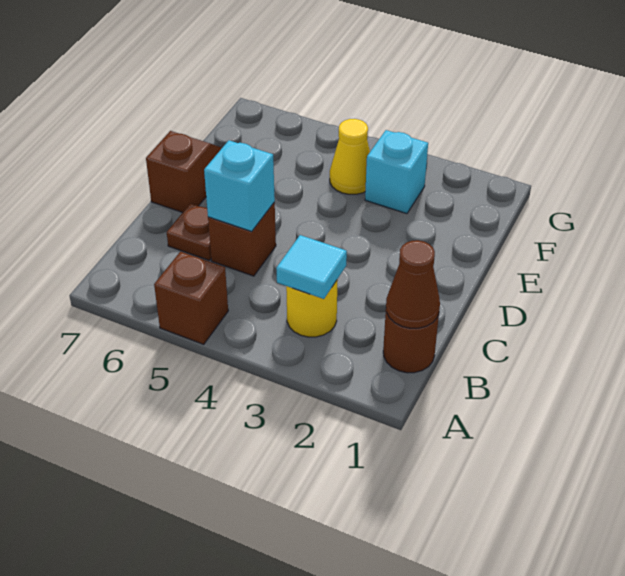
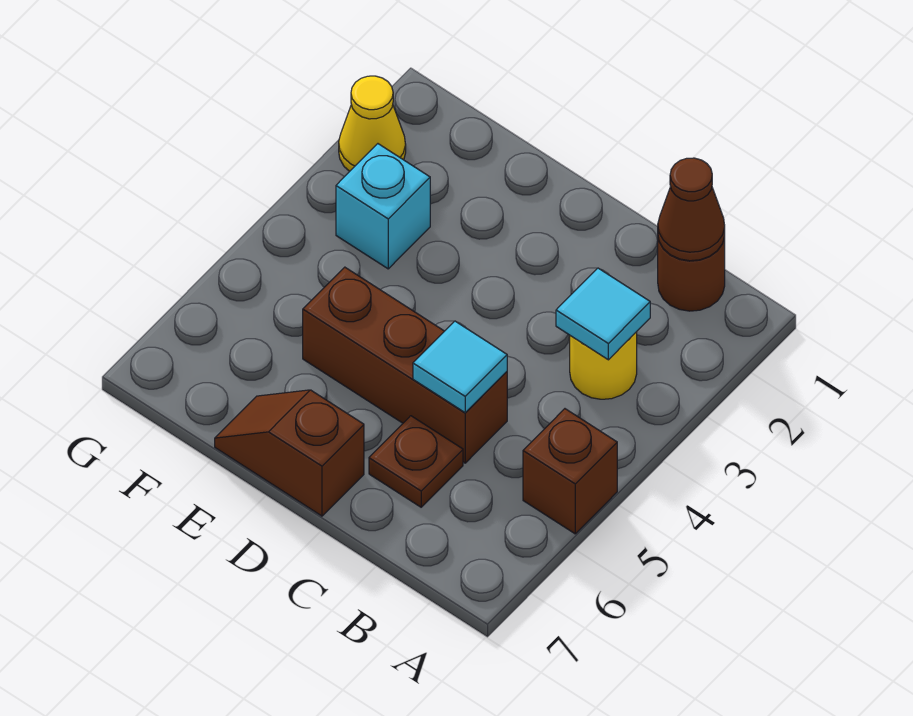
brown 1x1 brick [208,202,276,276] -> brown 1x3 brick [303,267,507,463]
cyan 1x1 brick [204,140,275,231] -> cyan 1x1 tile [413,321,507,413]
yellow 1x1 cone [330,119,370,194] -> yellow 1x1 cone moved to [339,76,406,171]

